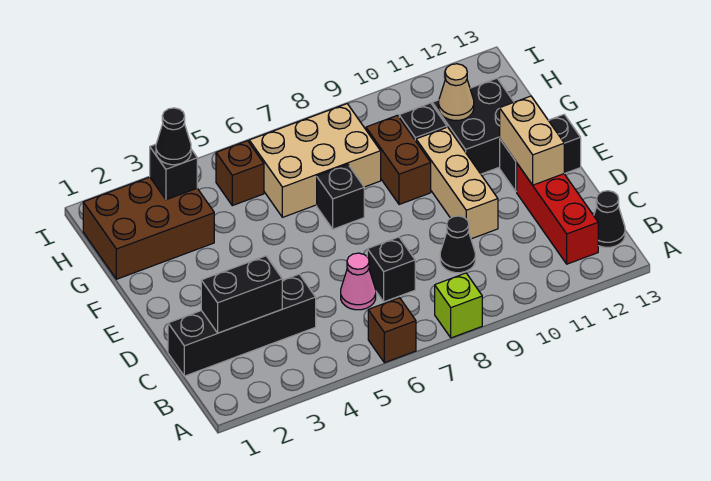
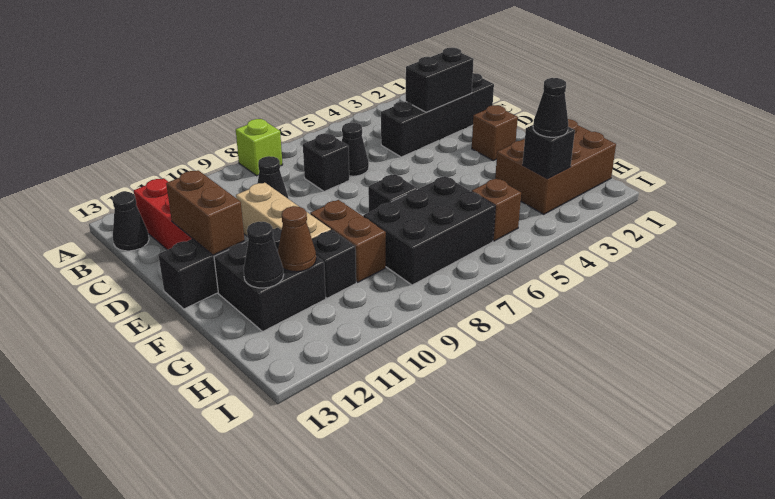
brown 1x1 brick [368,298,416,363] -> brown 1x1 brick moved to [472,105,518,161]
pink 1x1 cone [341,253,376,310] -> black 1x1 cone [342,123,369,176]
tan 1x2 brick [500,96,564,185] -> brown 1x2 brick [166,170,245,255]
tan 2x3 brick [249,104,381,217] -> black 2x3 brick [363,176,495,285]
tan 1x1 cone [439,64,474,120] -> brown 1x1 cone [278,206,316,272]
none -> black 1x1 cone [244,222,284,288]

